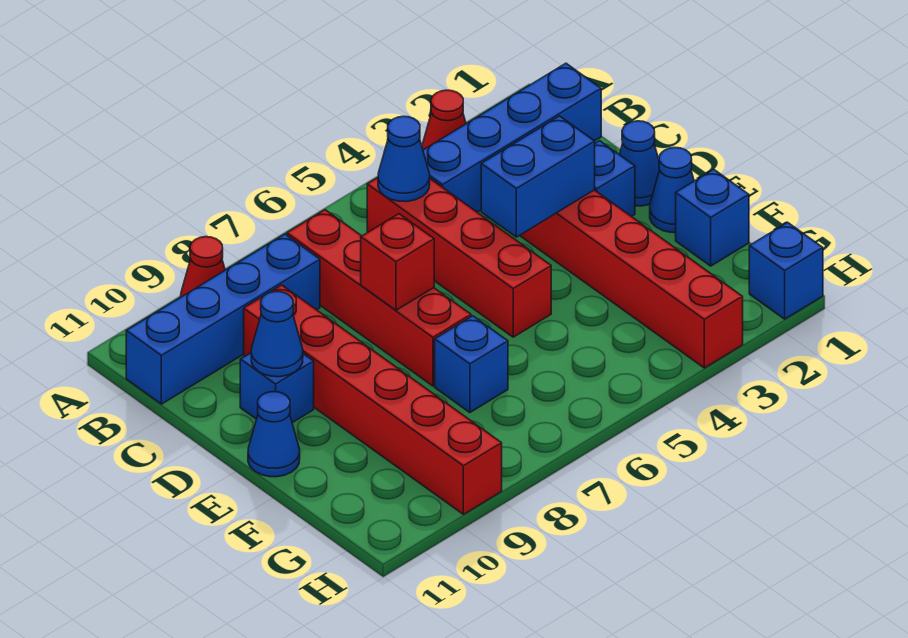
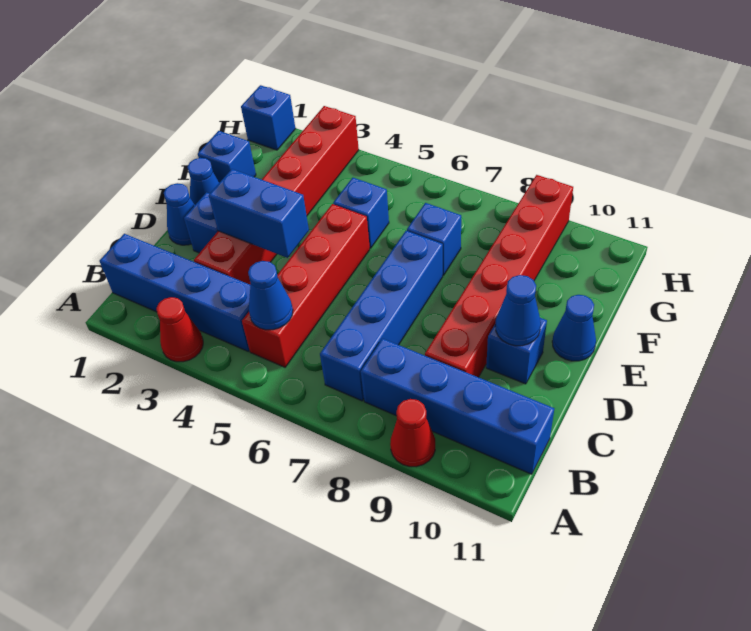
red 1x4 brick [287,210,471,386] -> blue 1x4 brick [320,231,443,401]
red 1x1 brick [361,214,434,310] -> none
none -> blue 1x1 brick [333,178,389,248]

